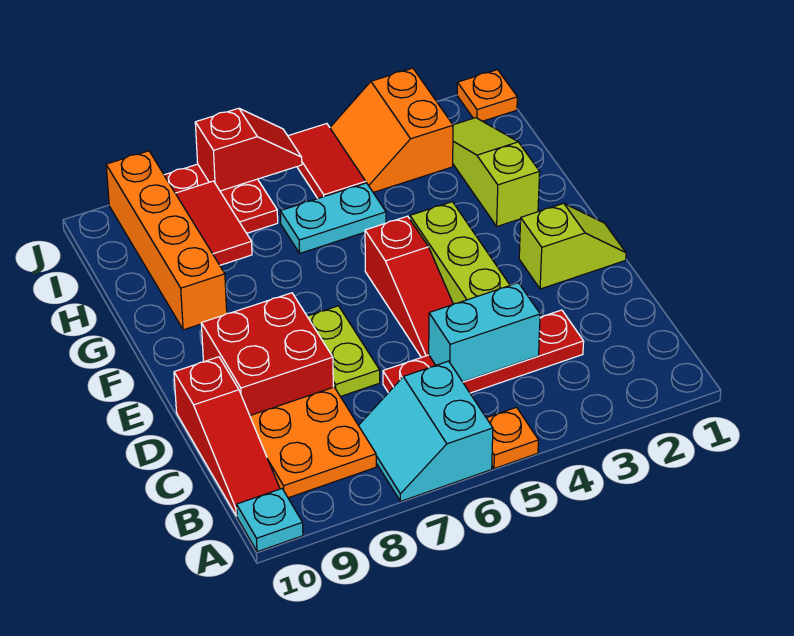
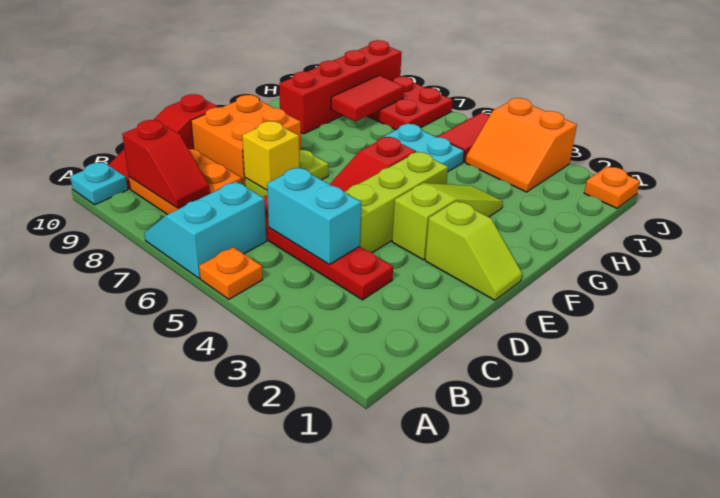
none -> yellow 1x1 brick [242,121,299,190]
red 2x2 brick [201,293,333,415] -> orange 2x2 brick [191,95,301,186]
lime 1x3 slope [453,118,540,226] -> lime 1x3 slope moved to [392,183,503,260]
orange 1x4 brick [106,151,227,330] -> red 1x4 brick [279,40,402,134]
orange 2x2 slope [330,68,453,192] -> orange 2x2 slope turned to [466,98,577,192]
red 1x2 slope [195,108,302,191] -> red 1x2 slope moved to [122,120,210,208]

